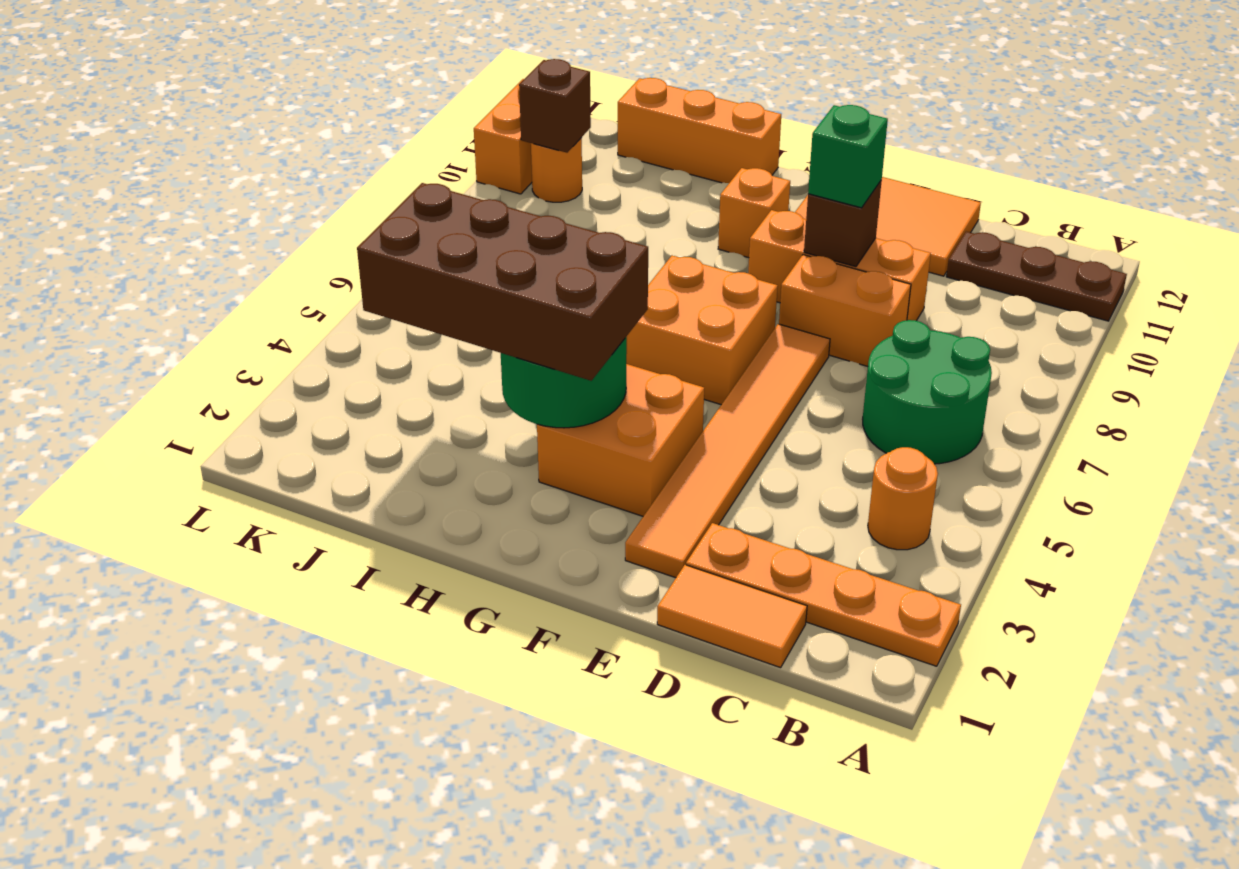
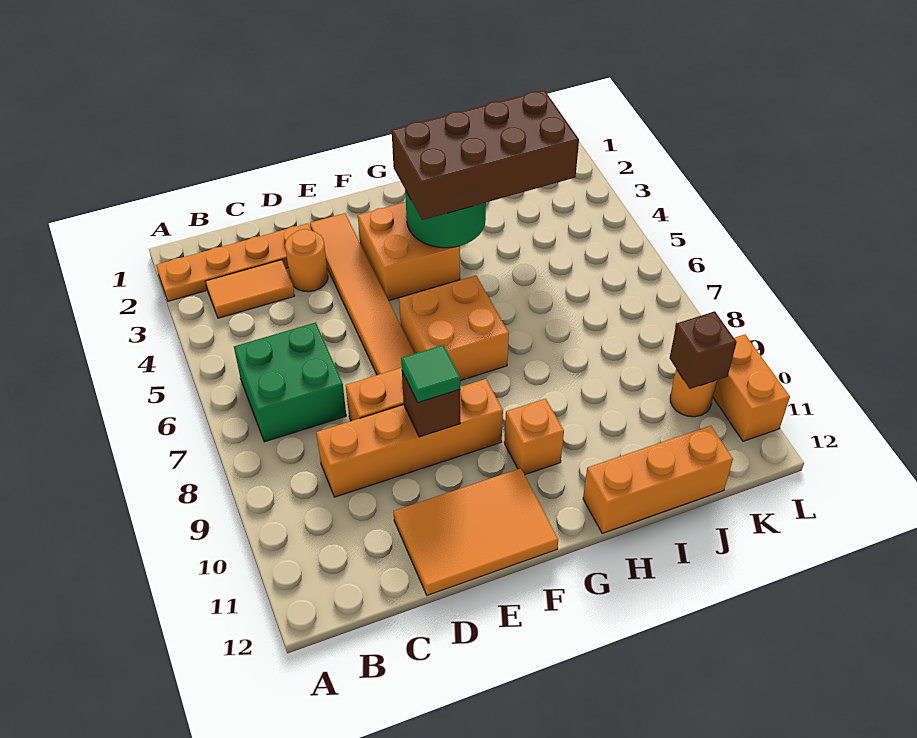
brown 1x3 plate [946,232,1127,321] -> none
orange 1x1 round brick [868,447,938,550] -> orange 1x1 round brick moved to [285,229,328,292]
green 2x2 round brick [863,320,992,464] -> green 2x2 brick [234,322,346,442]
orange 1x2 tile [657,565,807,668] -> orange 1x2 tile moved to [206,260,295,318]
orange 1x3 brick [748,210,931,321] -> orange 1x4 brick [316,379,503,497]
green 1x1 brick [808,105,888,208] -> green 1x1 tile [401,345,460,403]

